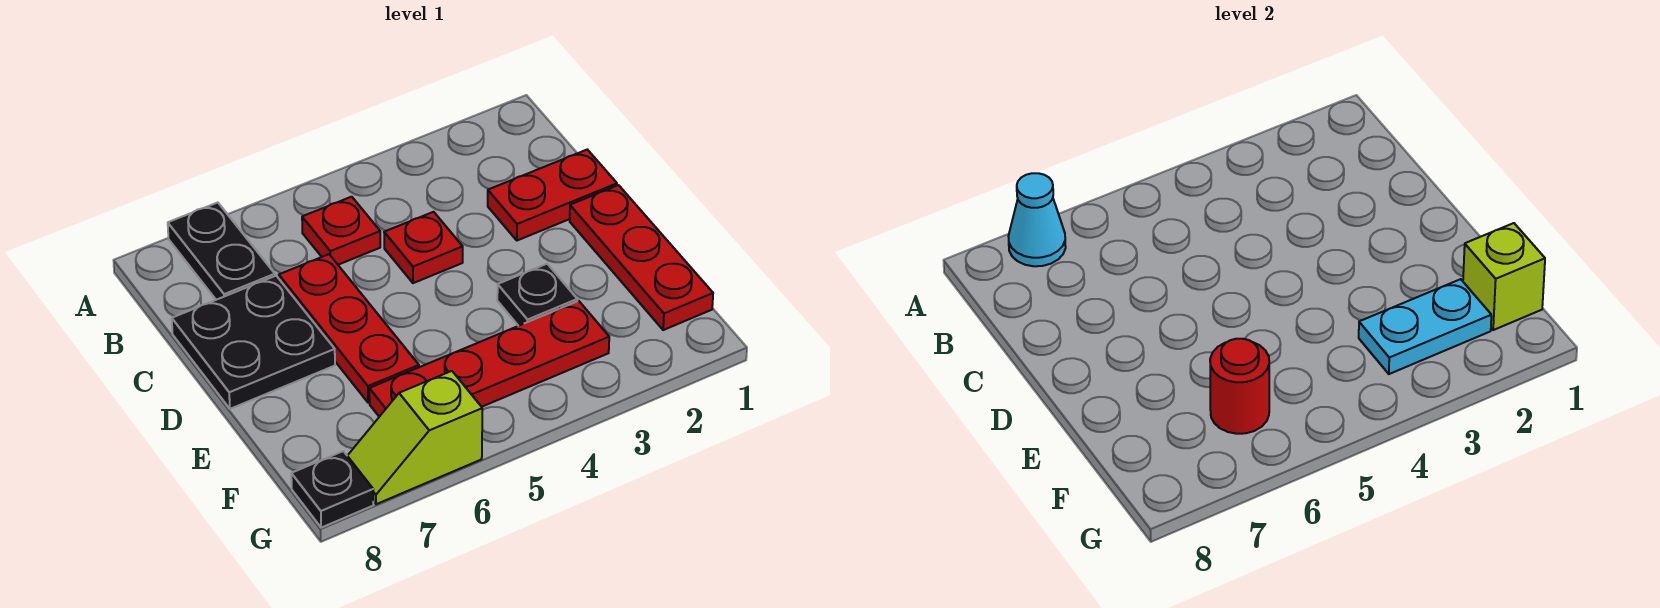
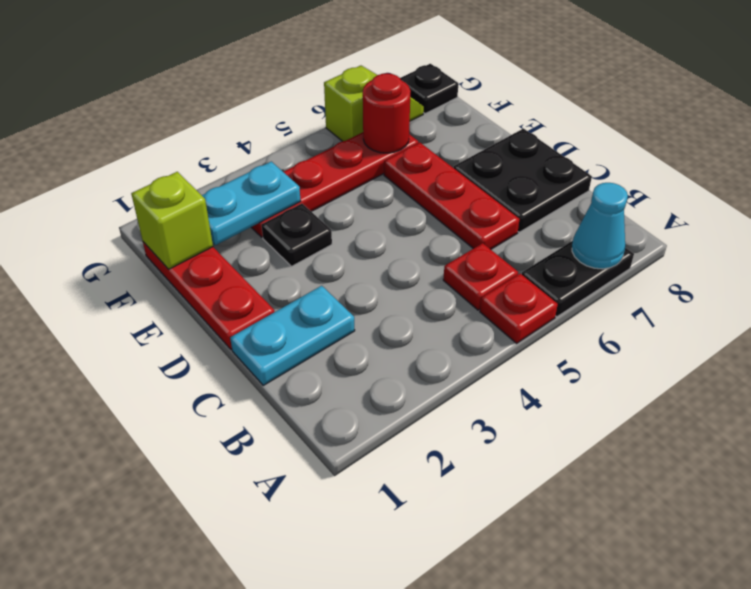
black 1x2 plate [168,203,275,300] -> black 1x2 plate turned to [522,241,634,317]
red 1x2 plate [488,150,617,241] -> cyan 1x2 plate [230,286,355,385]
red 1x1 plate [384,212,463,283] -> red 1x1 plate moved to [480,274,558,343]

